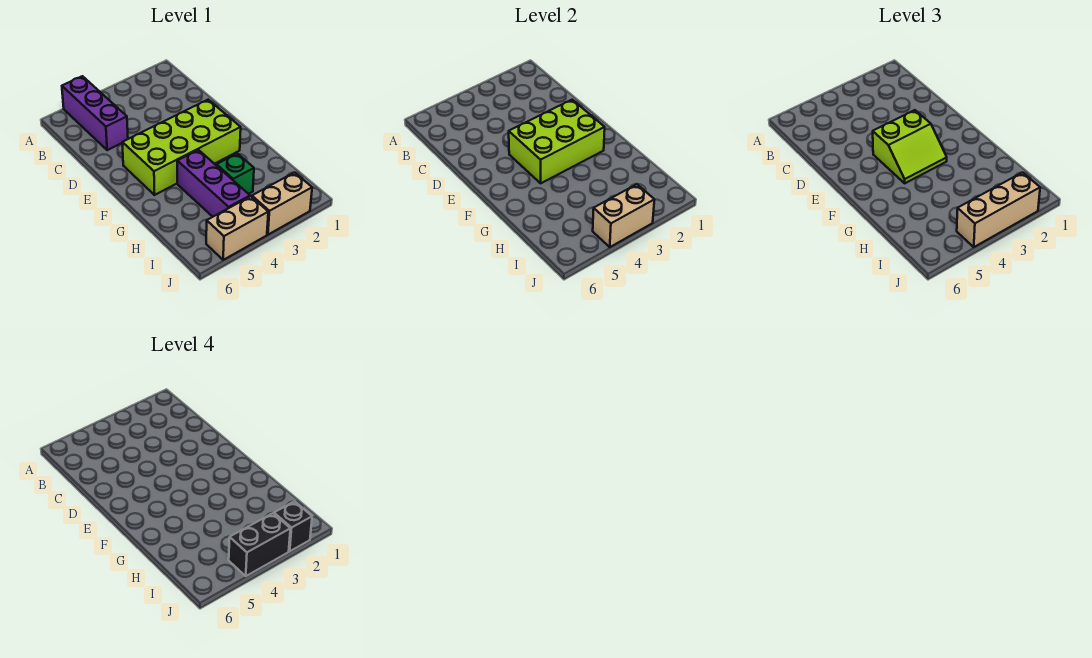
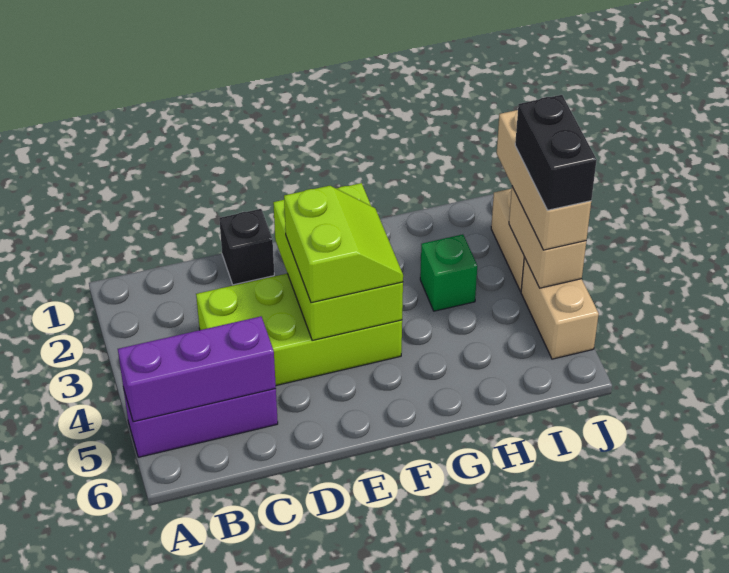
lime 2x4 brick [122,100,241,195] -> lime 2x4 brick turned to [196,274,402,385]
purple 1x3 brick [177,150,250,217] -> purple 1x3 brick moved to [118,316,276,422]
black 1x1 brick [274,502,312,551] -> black 1x1 brick moved to [219,209,274,285]

